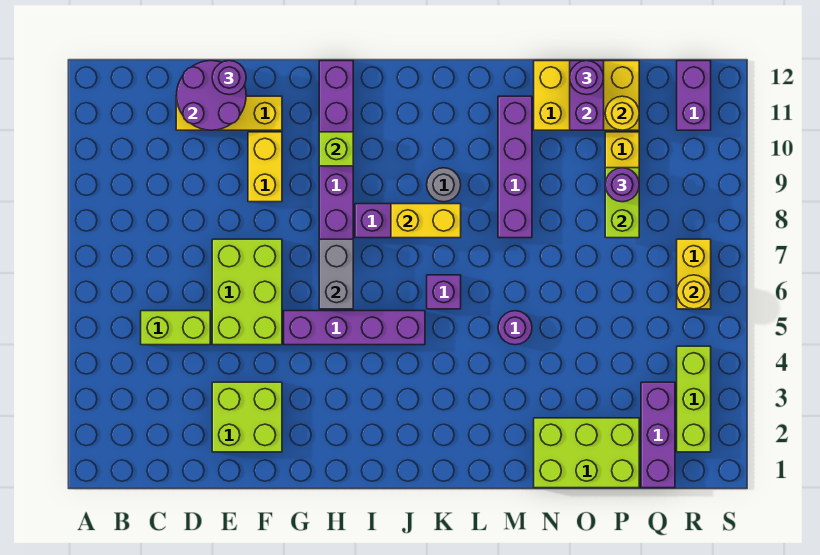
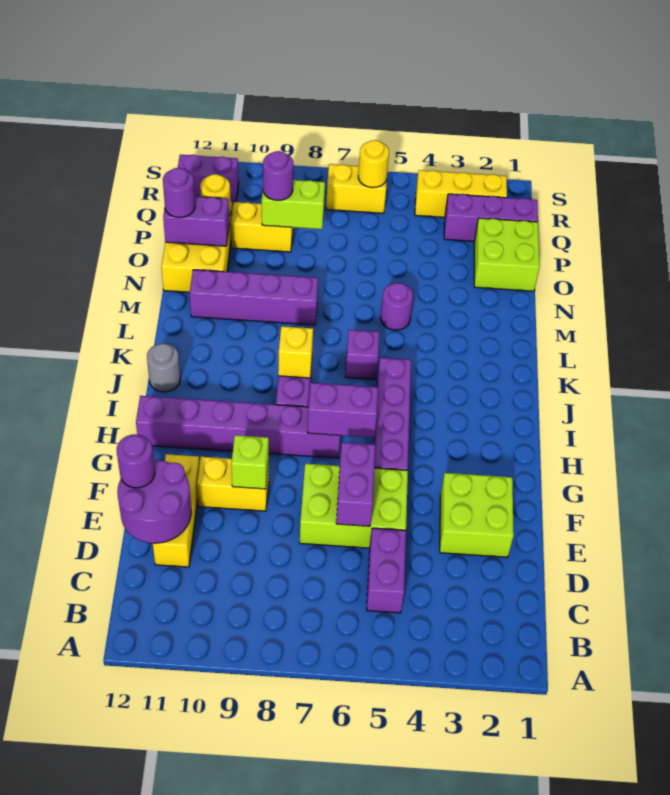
lime 1x2 brick [141,311,210,345] -> purple 1x2 brick [367,528,406,613]
none -> purple 1x2 brick [336,442,376,526]
grey 1x2 brick [319,239,353,309] -> purple 1x2 brick [307,383,378,438]
lime 1x1 brick [319,132,353,166] -> lime 1x1 brick moved to [231,435,269,489]
yellow 1x2 brick [391,204,461,238] -> yellow 1x1 brick [278,326,313,378]
grey 1x1 round brick [427,168,461,202] -> grey 1x1 round brick moved to [147,343,180,392]
lime 2x3 brick [534,418,639,488] -> lime 2x2 brick [474,218,540,291]
lime 1x3 brick [677,346,711,452] -> yellow 1x3 brick [415,170,507,217]

